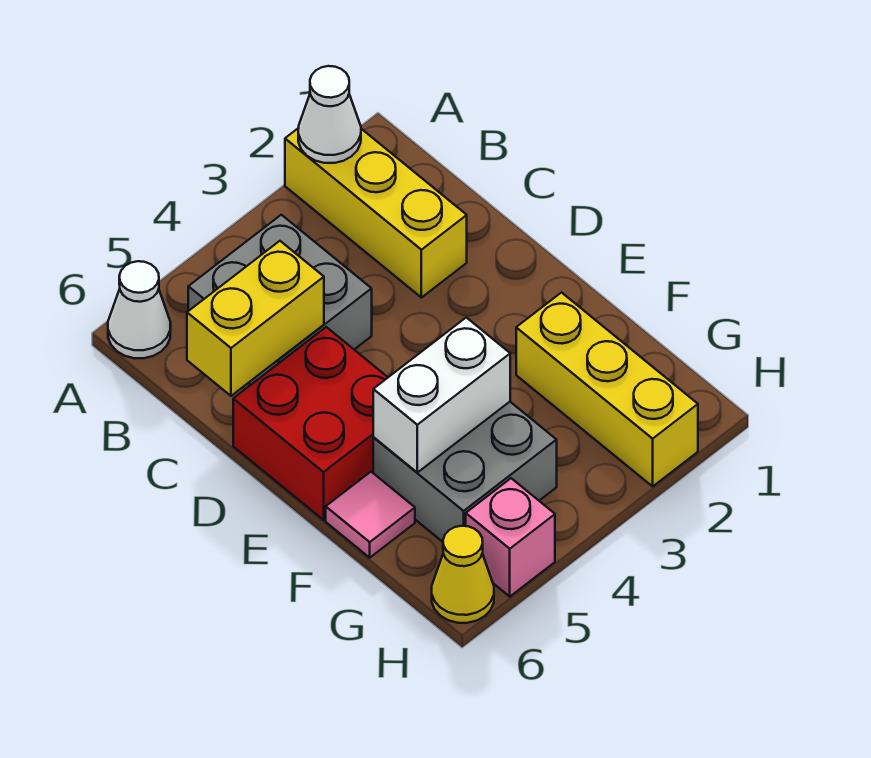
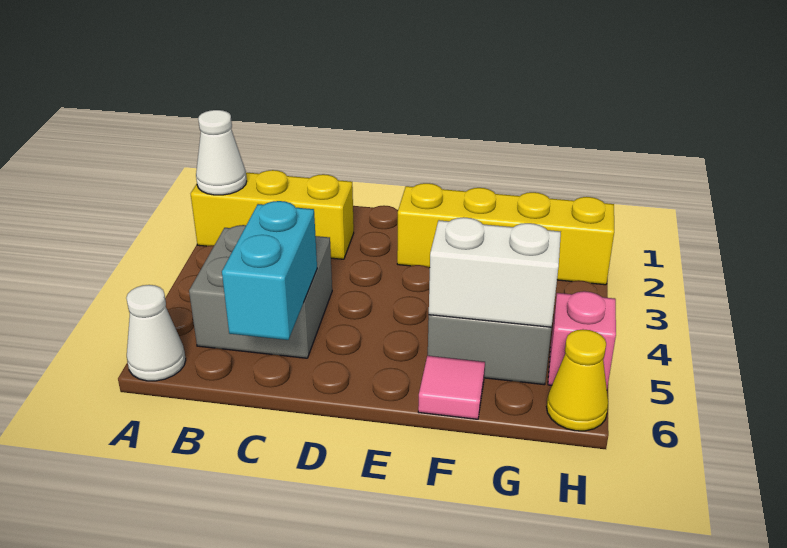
yellow 1x2 brick [187,241,324,396] -> cyan 1x2 brick [222,201,317,340]
red 2x2 brick [233,327,388,520] -> none
yellow 1x3 brick [516,293,698,486] -> yellow 1x4 brick [397,183,614,285]
white 1x2 brick [373,317,510,472] -> white 1x2 brick turned to [429,217,561,327]

